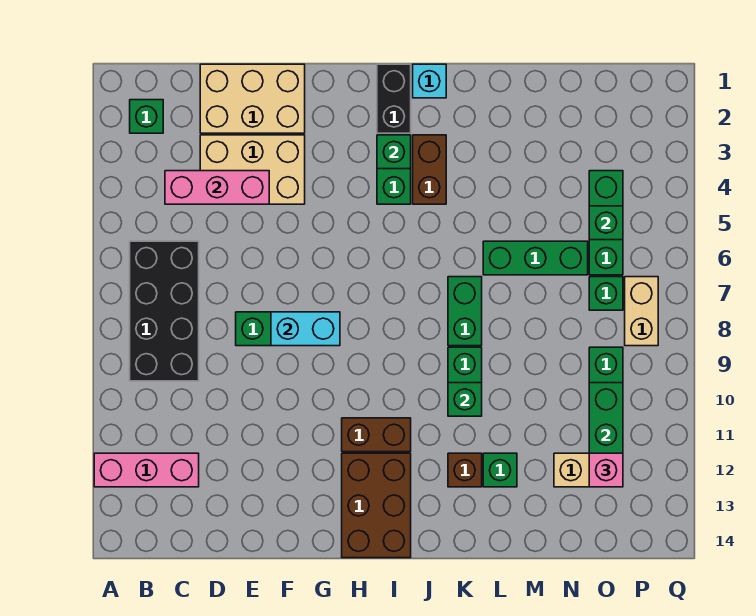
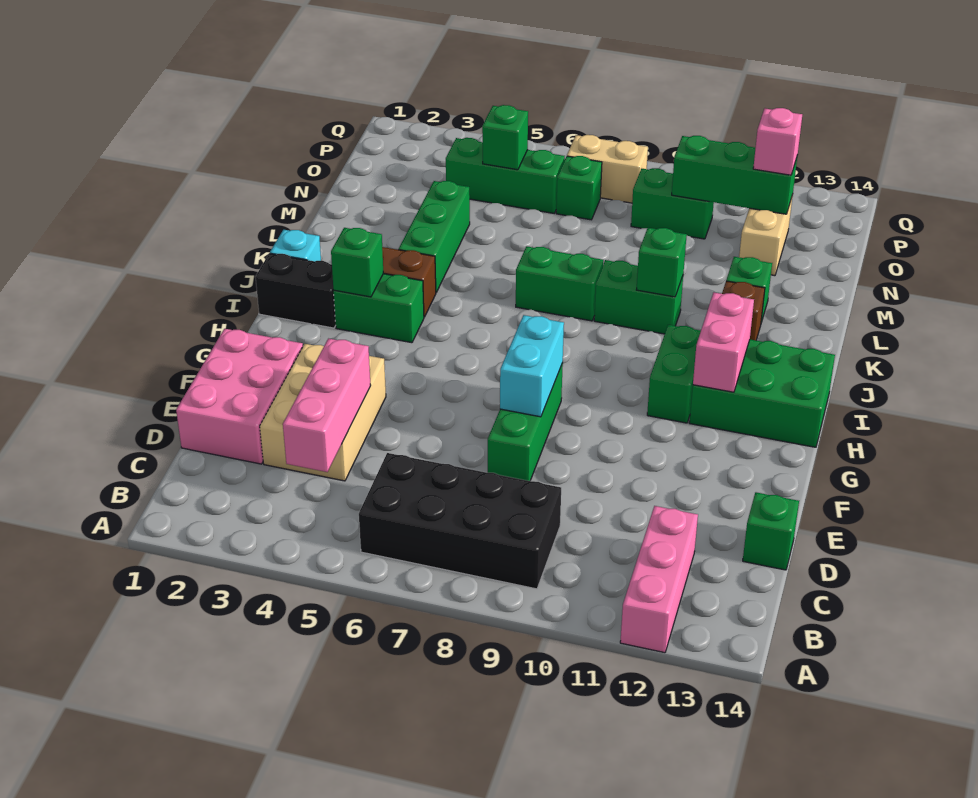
green 1x1 brick [130,100,163,133] -> green 1x1 brick moved to [743,492,799,570]
tan 2x3 brick [200,64,305,133] -> pink 2x3 brick [176,329,303,464]
brown 1x2 brick [342,418,411,452] -> green 1x2 brick [647,325,701,423]
brown 2x3 brick [342,453,411,558] -> green 2x3 brick [689,340,835,447]
none -> pink 1x2 brick [693,292,754,392]
green 1x3 brick [483,241,588,275] -> green 1x3 brick moved to [399,181,470,292]

